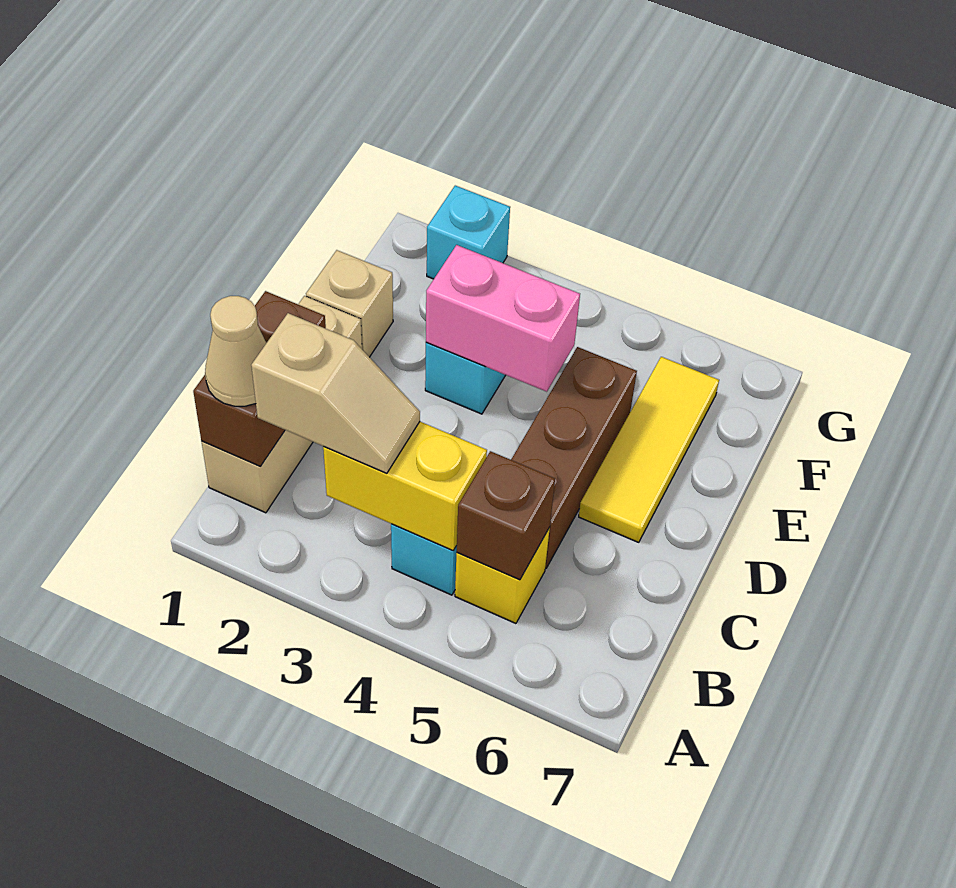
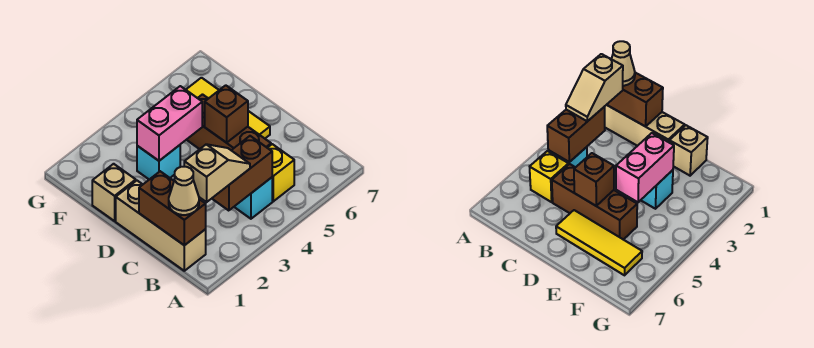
yellow 1x2 brick [323,422,487,550] -> brown 1x2 brick [212,136,272,211]
brown 1x1 brick [457,451,555,580] -> brown 1x1 brick moved to [205,85,248,143]
cyan 1x1 brick [427,186,510,279] -> none

